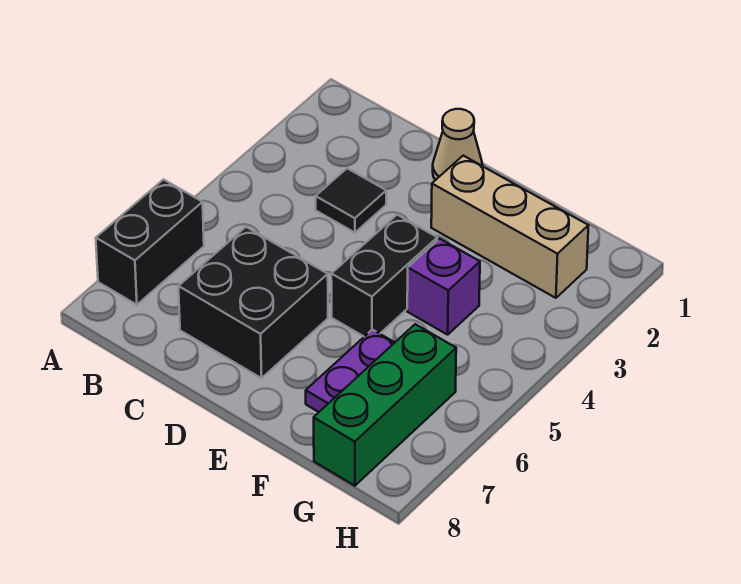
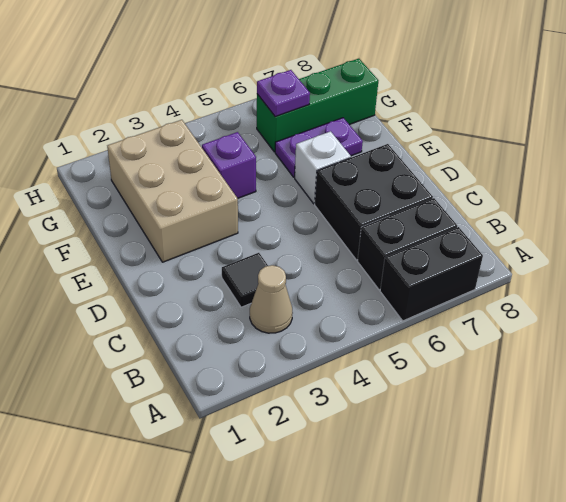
tan 1x1 cone [433,109,483,180] -> tan 1x1 cone moved to [250,265,293,333]
tan 1x3 brick [431,156,589,298] -> tan 2x3 brick [107,120,238,262]
black 1x2 brick [331,215,437,336] -> black 1x2 brick moved to [357,198,457,290]
none -> white 1x1 brick [295,131,351,204]
none -> purple 1x1 plate [257,70,310,117]

